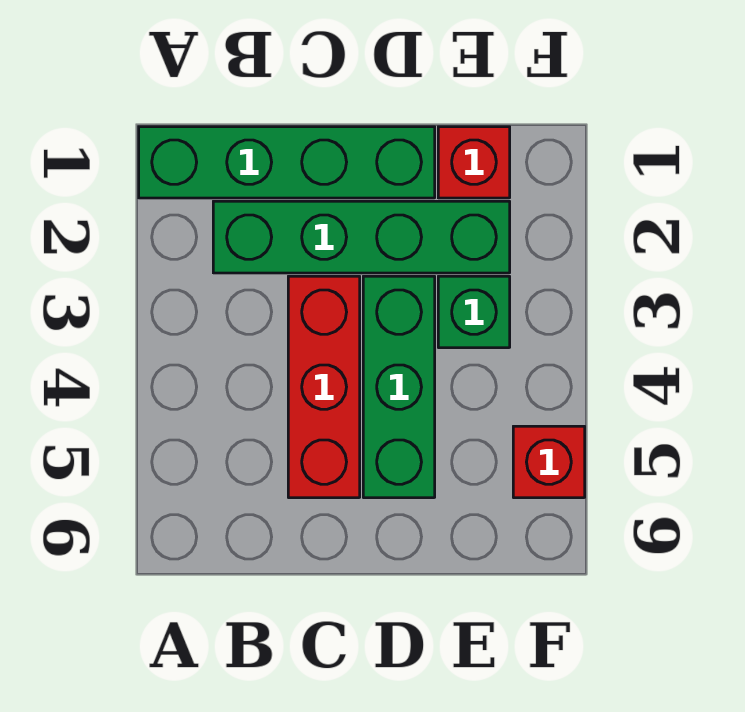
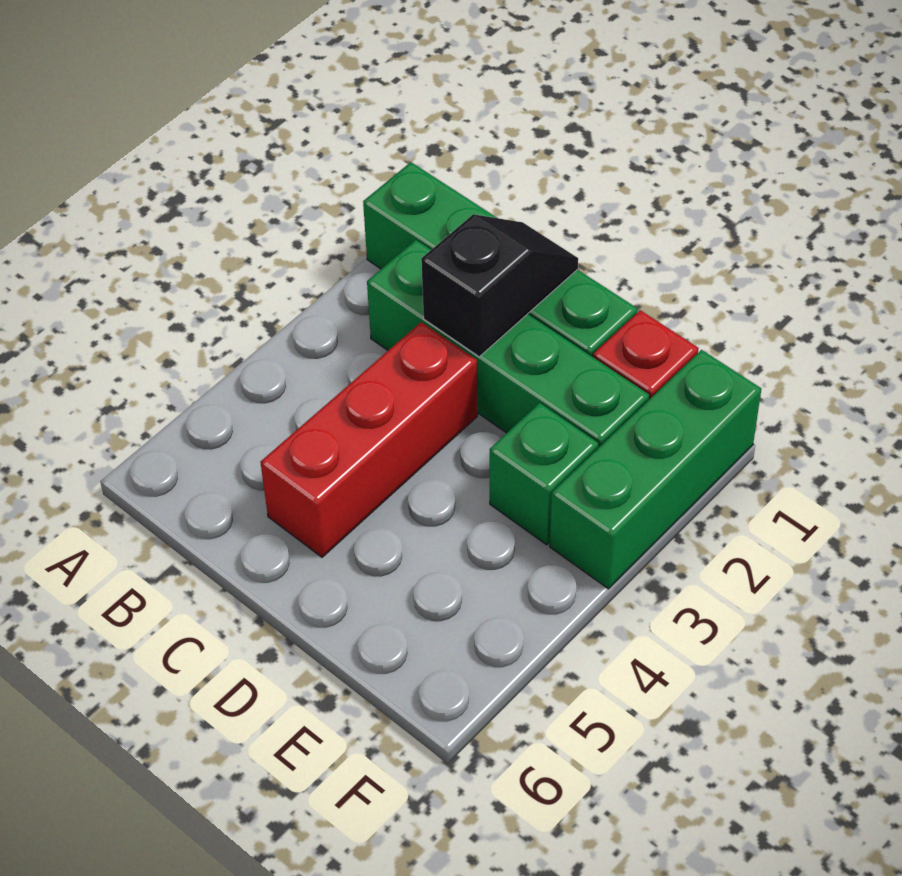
none -> black 1x2 slope [421,214,578,357]
green 1x3 brick [363,276,435,498] -> green 1x3 brick moved to [550,350,761,589]
red 1x1 brick [513,426,585,498] -> none

